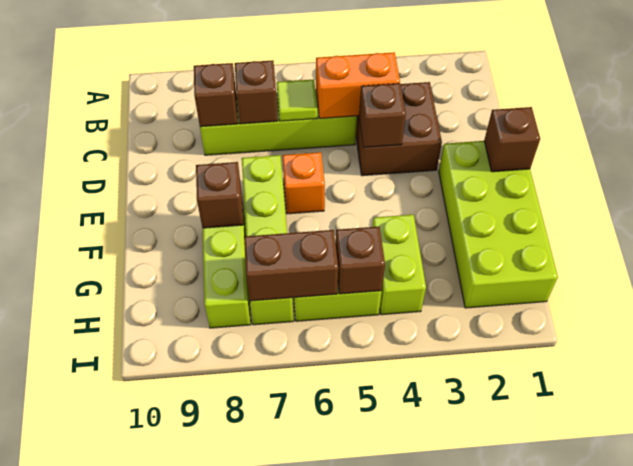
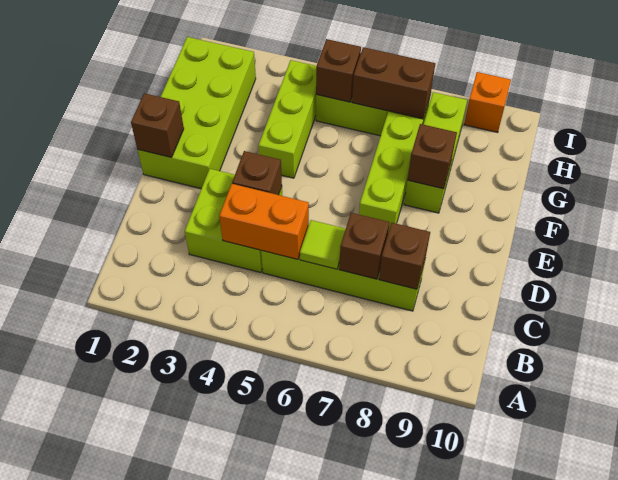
brown 2x2 brick [356,82,442,176] -> lime 2x2 brick [185,169,282,273]
orange 1x1 brick [283,152,325,214] -> orange 1x1 brick moved to [464,72,511,133]
lime 1x2 brick [373,215,426,315] -> lime 1x3 brick [259,60,316,178]

